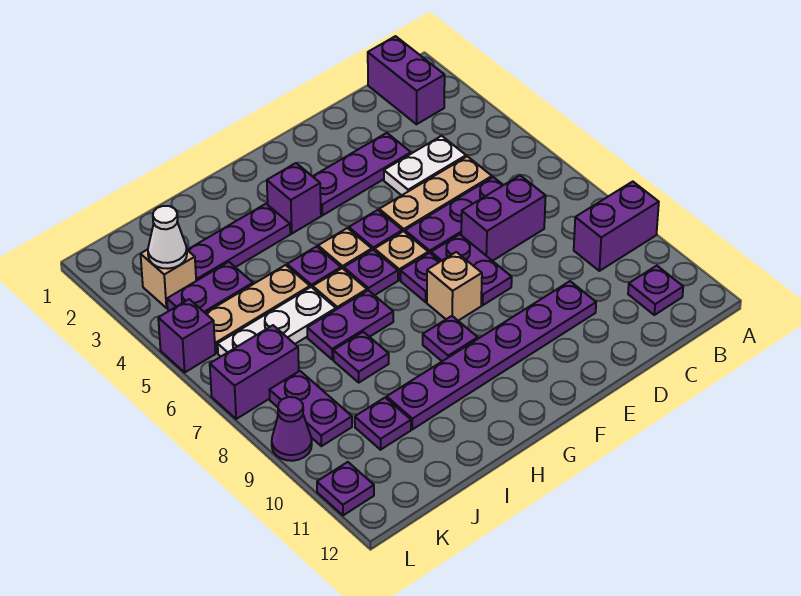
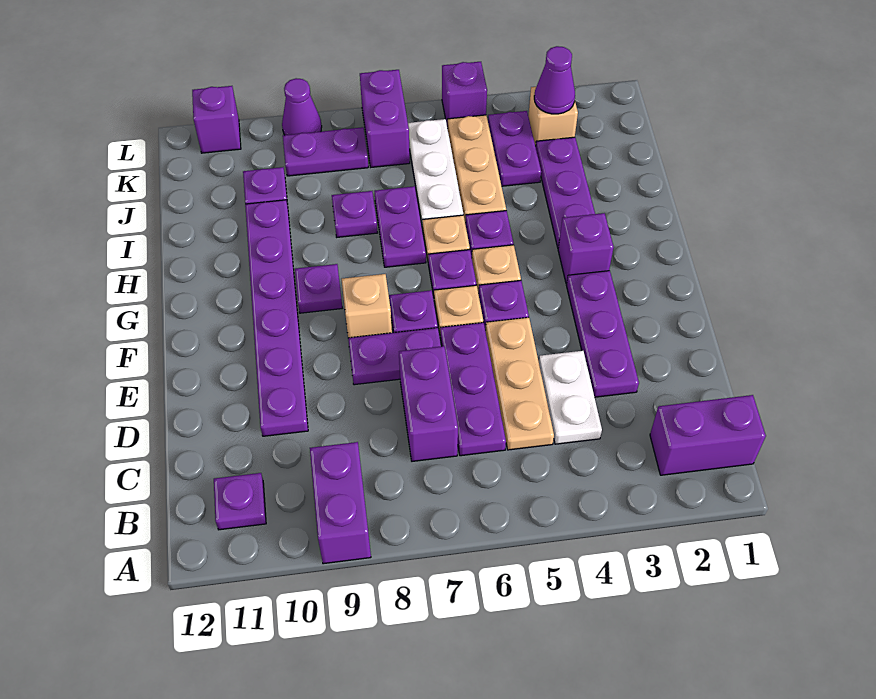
white 1x1 cone [148,206,187,269] -> purple 1x1 cone [534,46,575,114]
purple 1x1 plate [317,462,374,515] -> purple 1x1 brick [192,86,241,153]

